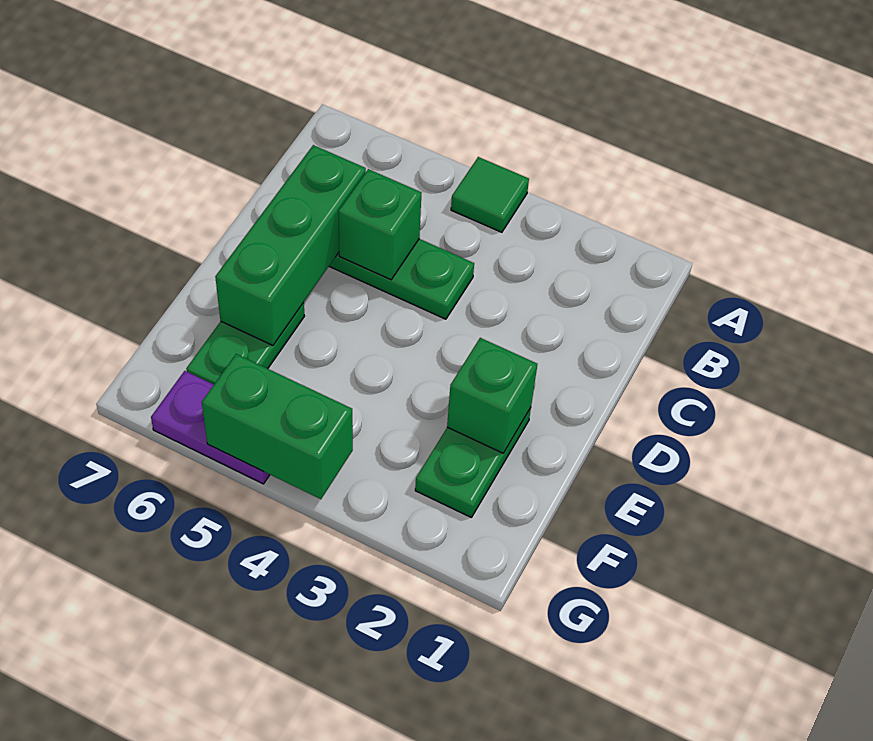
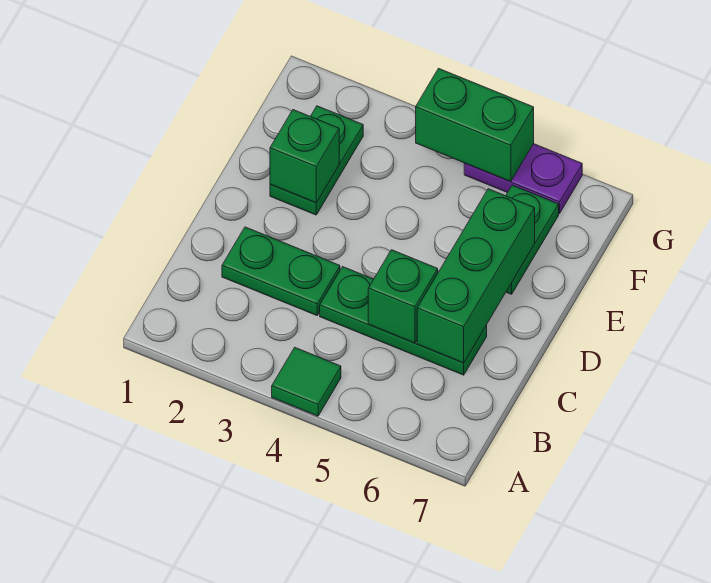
none -> green 1x2 plate [222,227,340,316]

